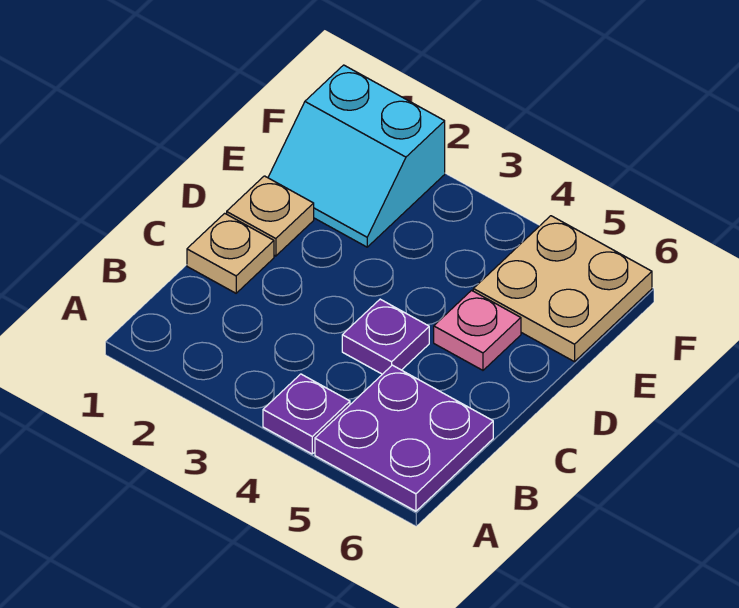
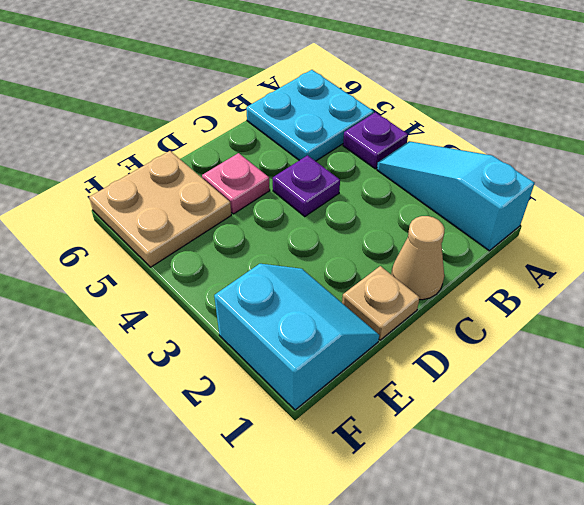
none -> cyan 1x3 slope [377,141,535,251]
purple 2x2 plate [315,365,493,511] -> cyan 2x2 plate [246,70,374,161]
tan 1x1 plate [187,213,274,293] -> tan 1x1 cone [391,216,445,300]

